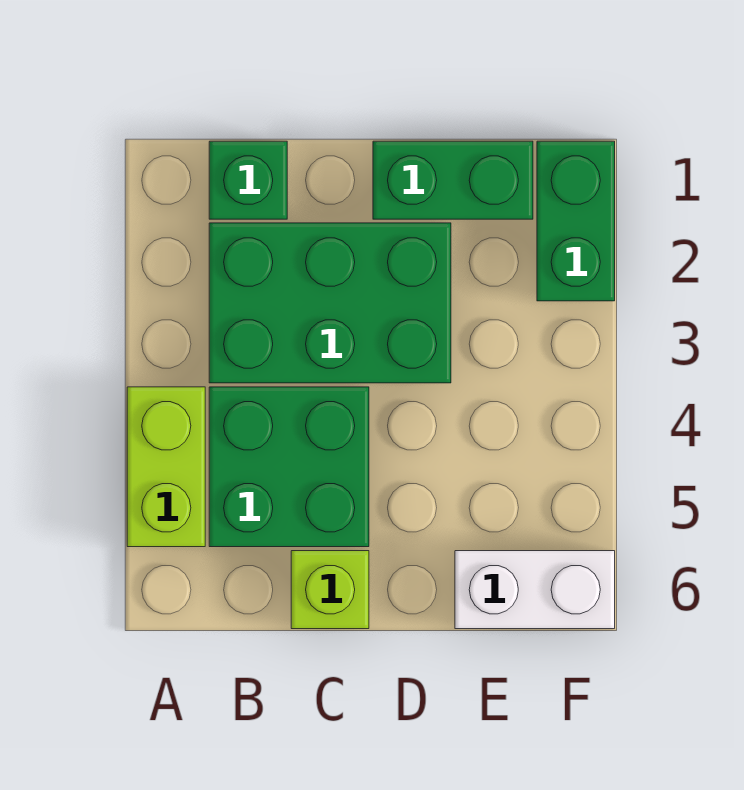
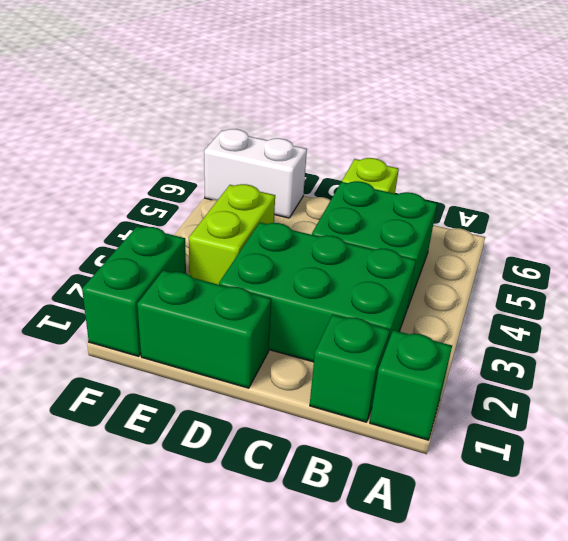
none -> green 1x1 brick [370,330,452,440]
lime 1x2 brick [127,387,205,547] -> lime 1x2 brick moved to [189,184,275,285]

